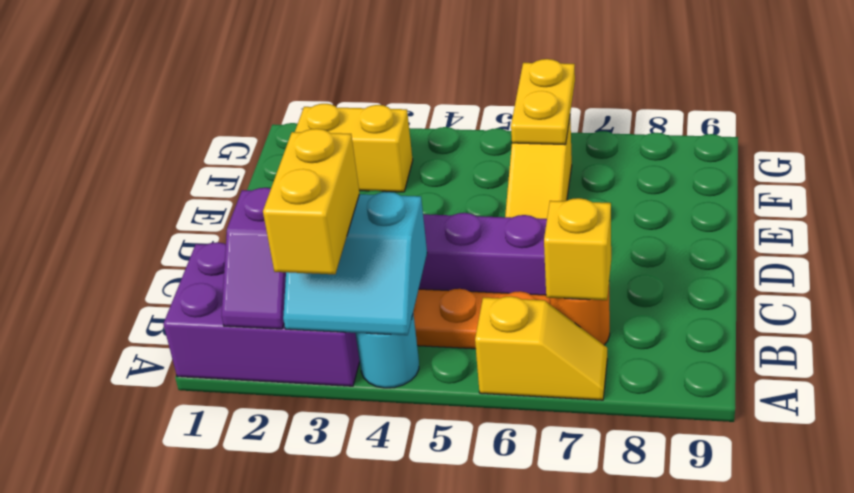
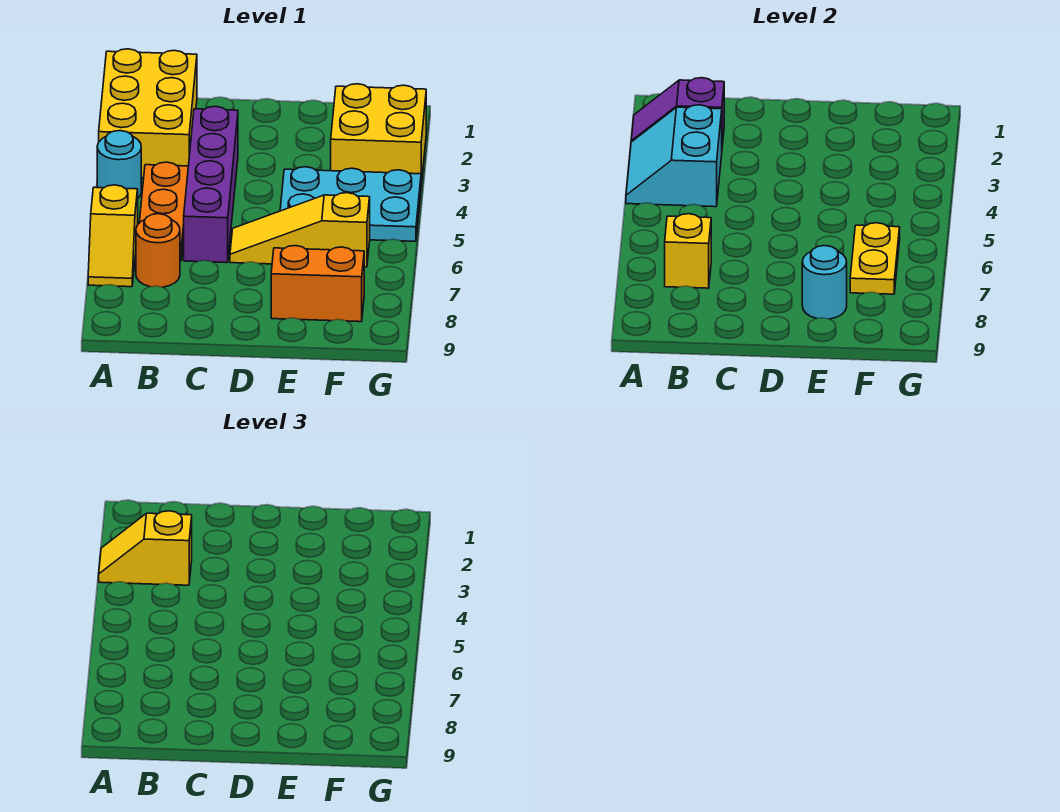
purple 2x3 brick [163,242,360,386] -> yellow 2x3 brick [99,49,197,178]
yellow 1x2 brick [263,129,360,274] -> yellow 1x2 slope [99,511,192,585]
none -> cyan 2x3 plate [280,167,421,241]
none -> orange 1x2 brick [271,246,364,322]
none -> cyan 1x1 round brick [802,246,847,319]
yellow 1x2 brick [295,104,413,192] -> yellow 2x2 brick [331,84,426,184]
yellow 1x2 plate [511,59,575,145] -> yellow 1x2 plate turned to [850,223,900,294]

